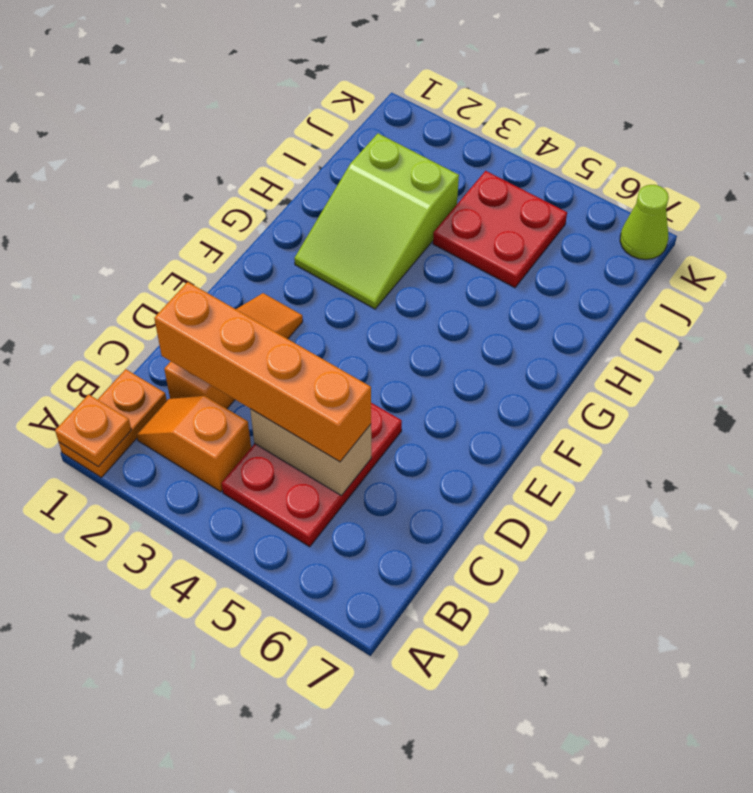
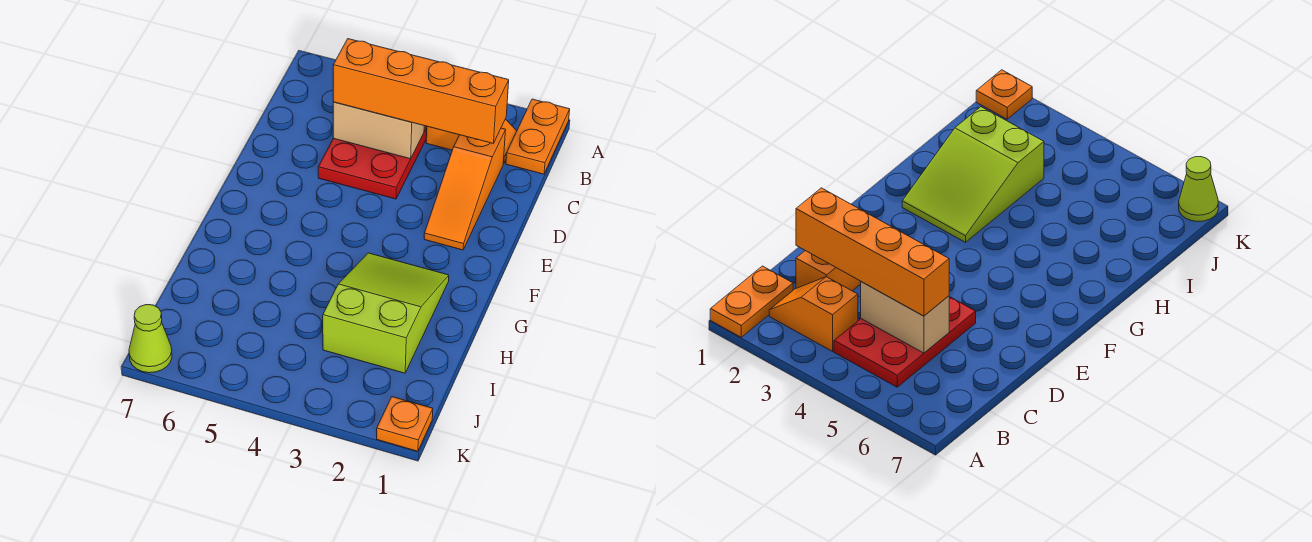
orange 1x1 plate [55,394,131,467] -> orange 1x1 plate moved to [377,397,433,451]
red 2x2 plate [433,171,567,288] -> none

